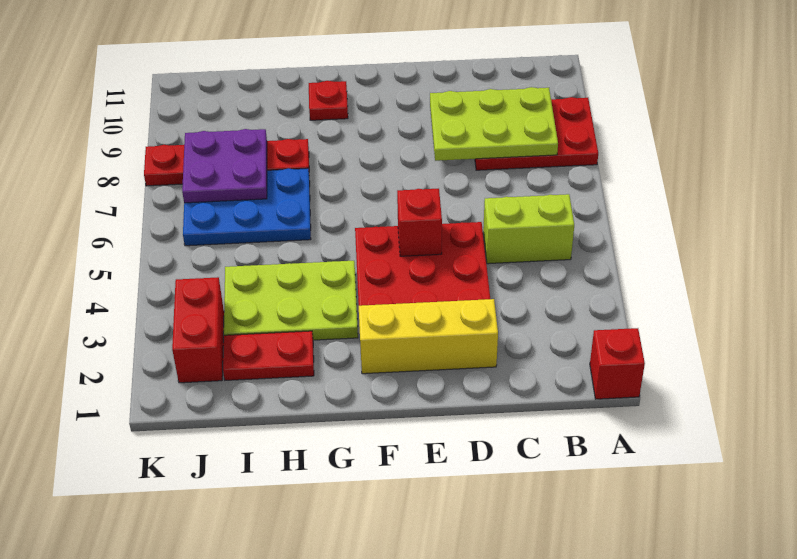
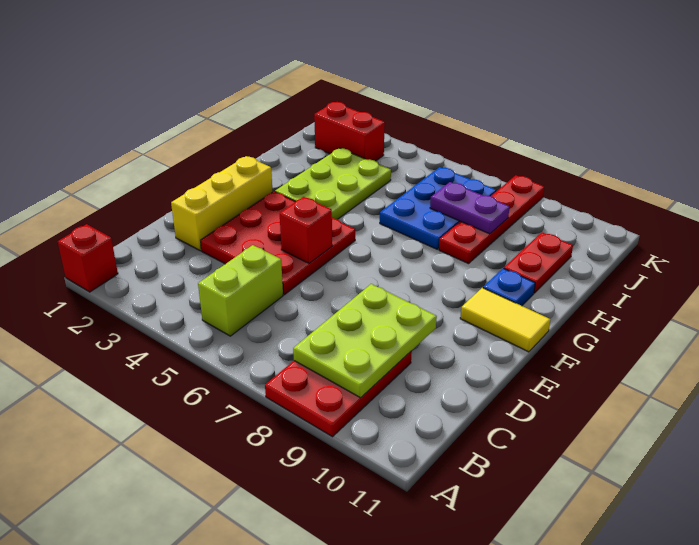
none -> yellow 1x2 tile [460,288,551,352]
red 1x1 plate [309,81,348,120] -> blue 1x1 plate [483,268,535,306]
red 1x2 plate [223,331,314,380] -> red 1x2 plate moved to [504,232,573,293]
purple 2x2 plate [182,129,267,203] -> purple 1x2 plate [430,182,510,234]

